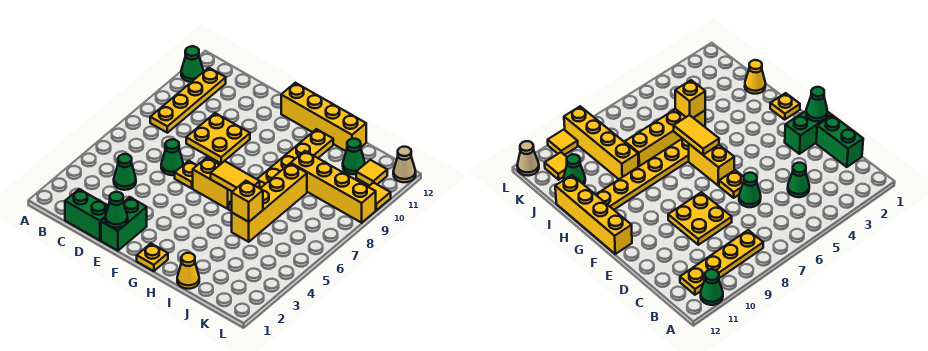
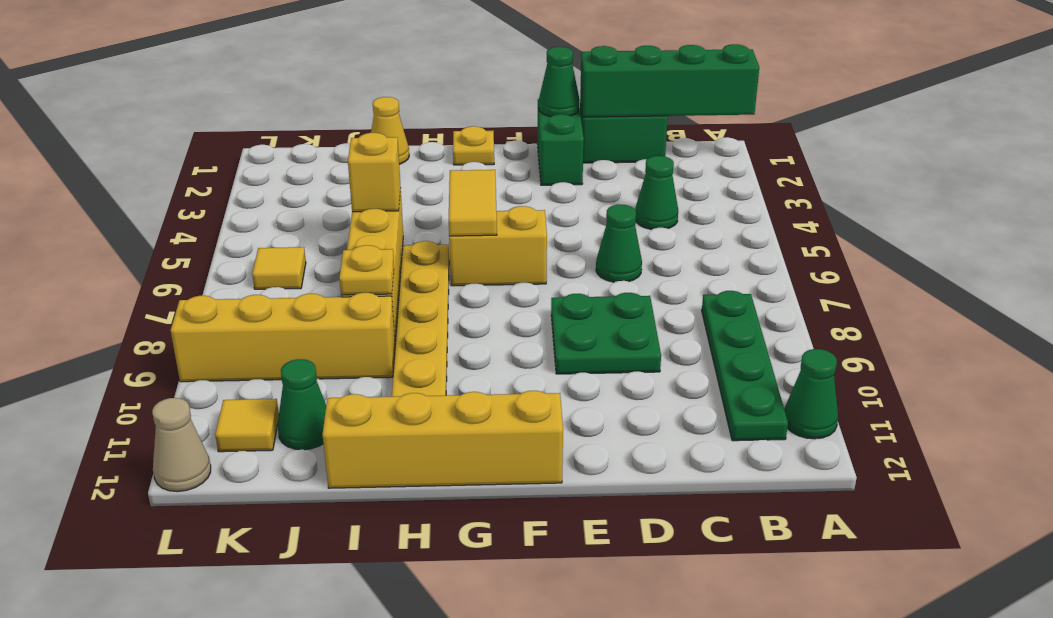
none -> green 1x4 brick [580,44,759,117]
yellow 1x4 plate [150,68,226,133] -> green 1x4 plate [702,291,788,441]
yellow 2x2 plate [186,113,250,164] -> green 2x2 plate [551,293,661,374]
yellow 1x1 plate [175,161,197,188] -> yellow 1x1 plate moved to [339,245,394,295]
yellow 1x2 tile [211,161,260,192] -> yellow 1x2 tile turned to [449,170,497,236]
yellow 1x1 tile [369,182,391,210] -> yellow 1x1 tile moved to [252,247,306,289]

